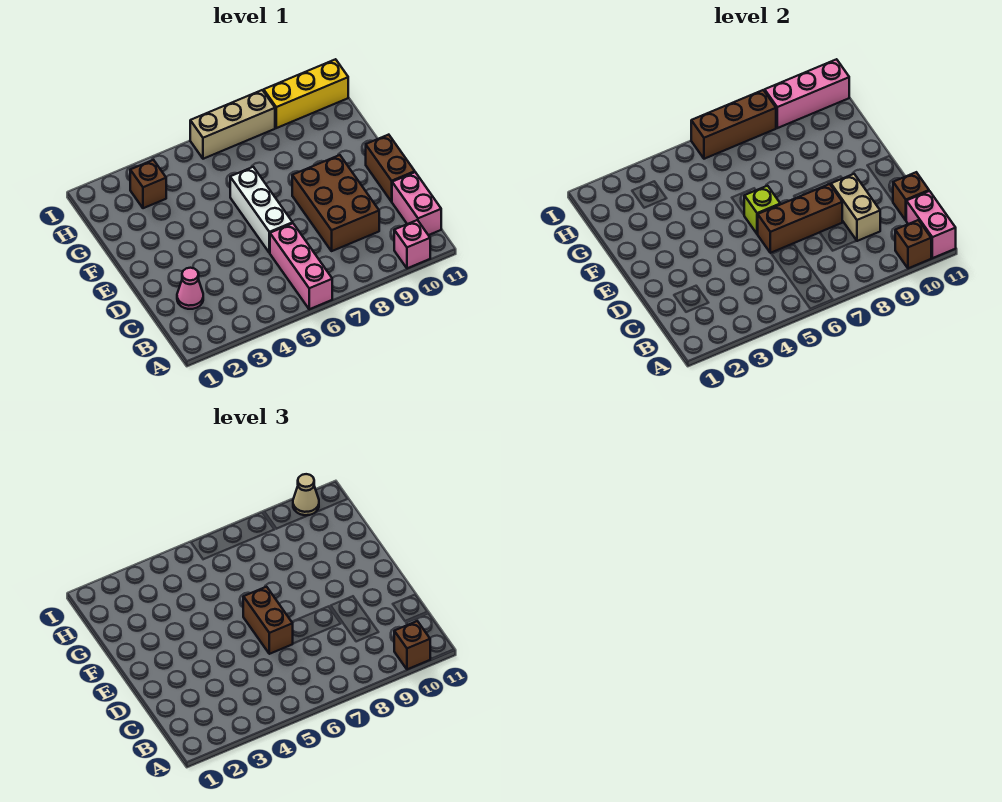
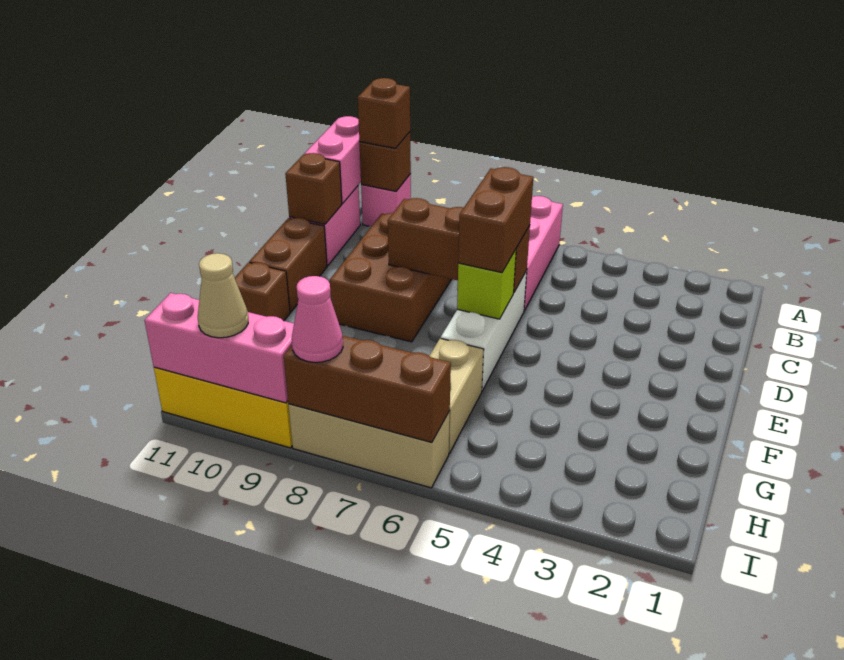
pink 1x1 cone [177,268,203,309] -> pink 1x1 cone moved to [292,276,343,362]
tan 1x2 brick [831,174,880,241] -> tan 1x2 brick moved to [429,338,484,453]
brown 1x1 brick [130,160,166,208] -> brown 1x1 brick moved to [235,263,290,321]

